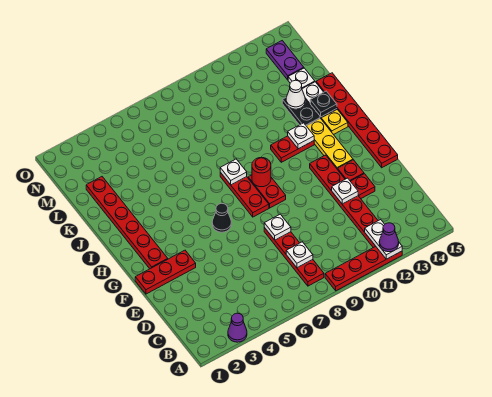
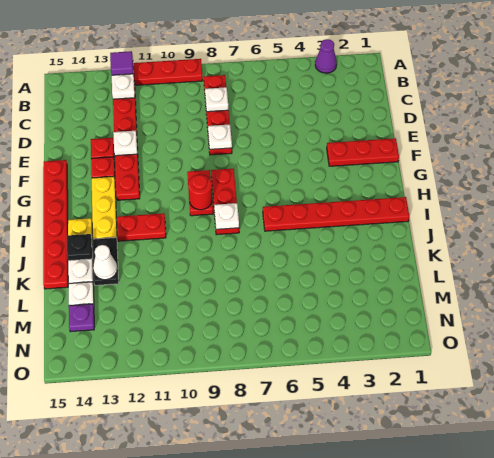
purple 1x1 cone [379,223,399,252] -> purple 1x1 tile [110,51,133,75]
red 1x6 plate [86,177,168,269] -> red 1x6 plate turned to [263,197,409,231]
black 1x1 cone [212,203,231,232] -> none
white 1x1 plate [288,123,314,149] -> none
purple 1x2 plate [266,41,304,80] -> purple 1x1 plate [69,304,94,332]

